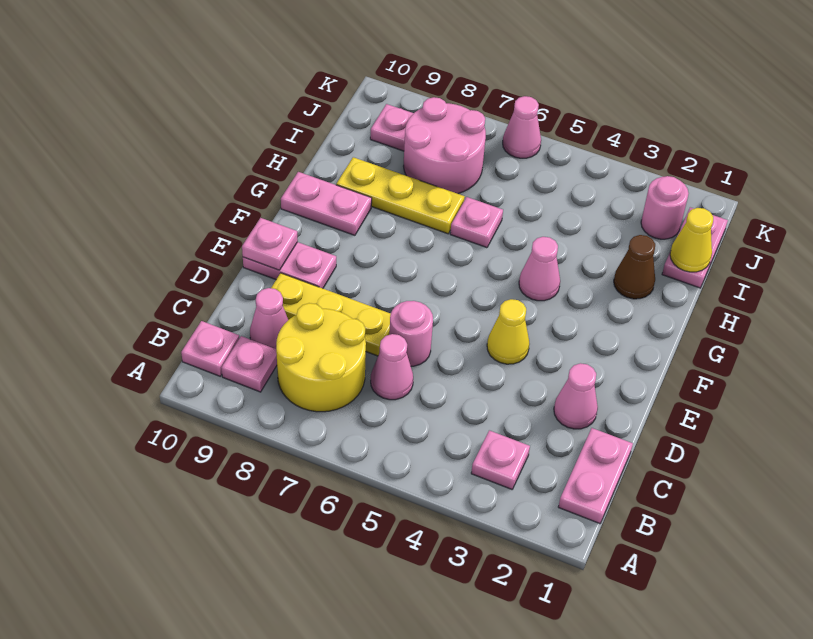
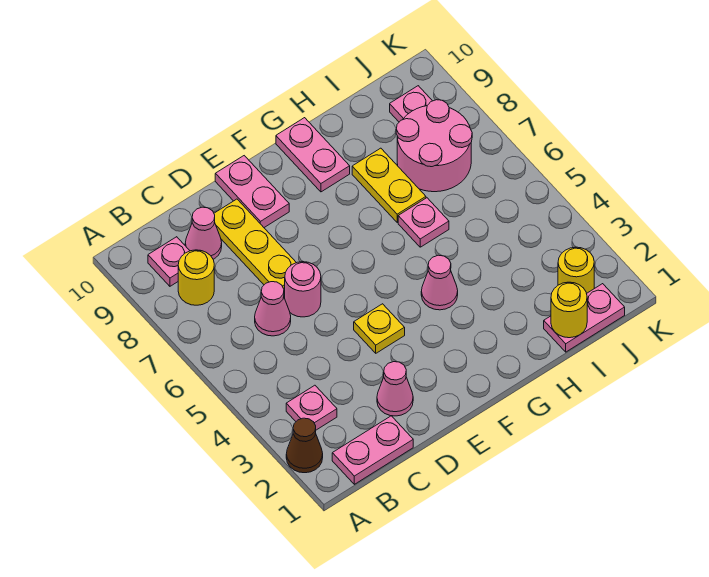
yellow 2x2 round brick [276,303,366,412] -> yellow 1x1 round brick [178,250,214,305]
pink 1x1 plate [181,321,239,376] -> none
yellow 1x1 cone [487,299,529,364] -> yellow 1x1 plate [354,304,405,353]
pink 1x1 plate [242,218,298,270] -> none
brown 1x1 cone [614,235,655,299] -> brown 1x1 cone moved to [286,418,323,473]
yellow 1x3 plate [336,157,465,234] -> yellow 1x2 plate [352,148,426,222]
yellow 1x1 cone [670,208,713,272] -> yellow 1x1 round brick [551,282,587,338]
pink 1x1 round brick [641,176,689,239] -> yellow 1x1 round brick [558,247,594,293]
pink 1x1 cone [503,96,541,158] -> none

